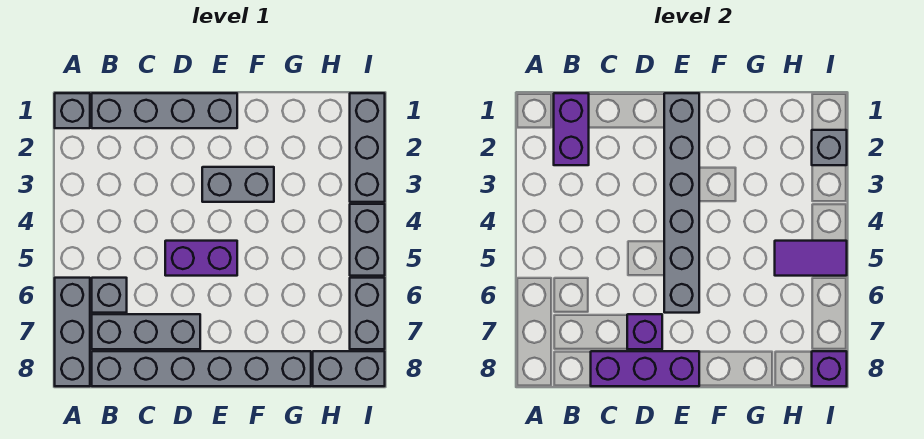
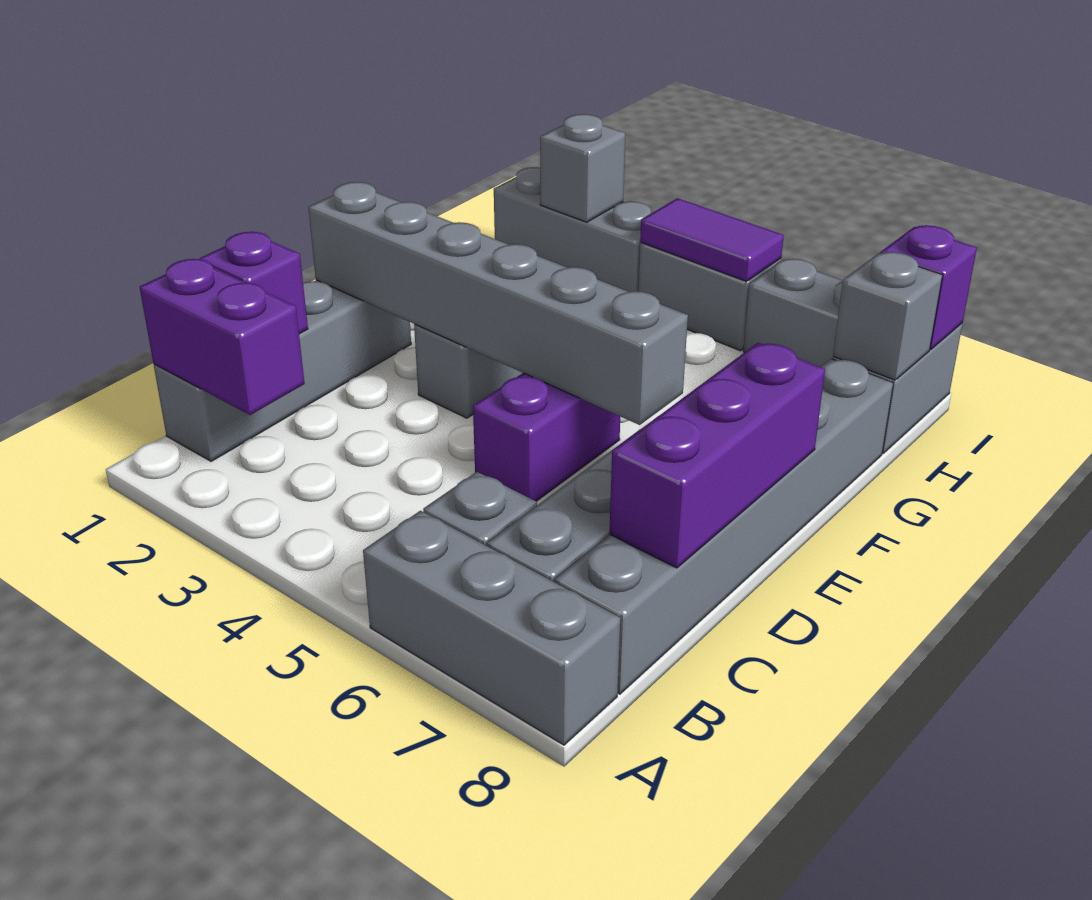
grey 1x1 brick [55,93,90,128] -> grey 1x1 brick moved to [833,252,943,380]
purple 1x1 brick [627,314,662,349] -> purple 1x1 brick moved to [200,232,308,334]
purple 1x2 tile [775,241,847,276] -> purple 1x2 tile turned to [640,198,784,282]

